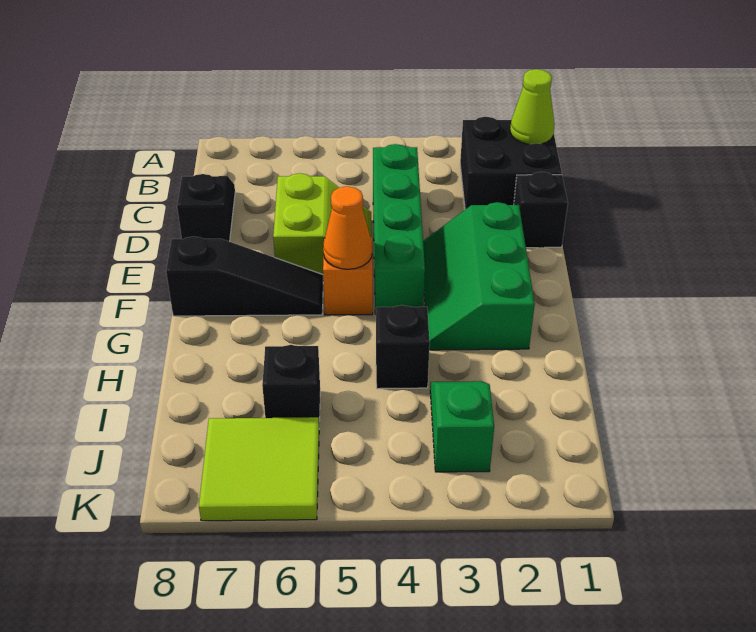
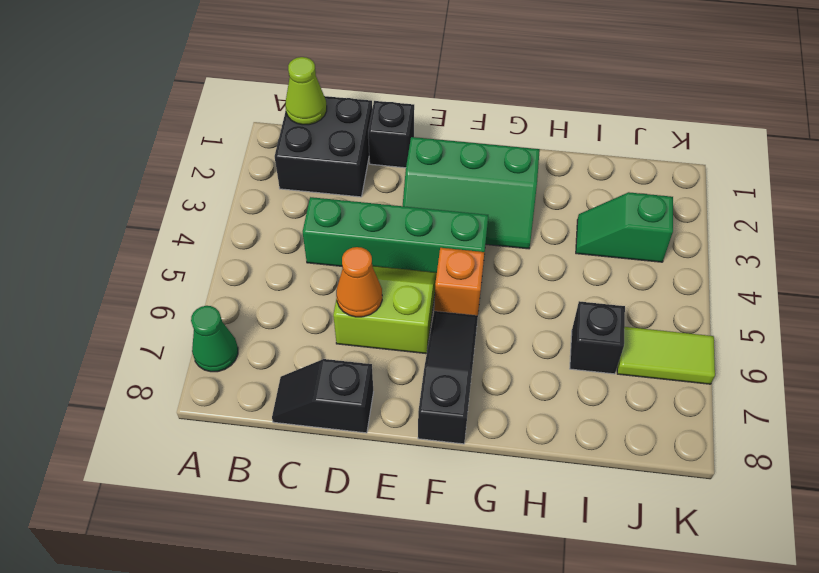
none -> green 1x1 cone [191,306,238,372]
orange 1x1 cone [323,186,372,269] -> orange 1x1 cone moved to [336,247,382,317]
black 1x1 brick [376,305,430,389] -> none
lime 2x2 tile [199,417,319,521] -> lime 1x2 tile [617,327,715,384]

